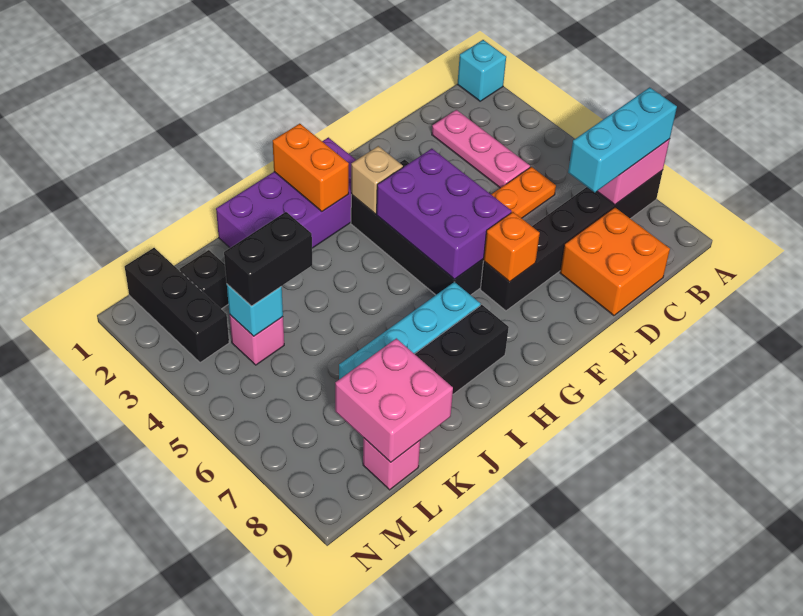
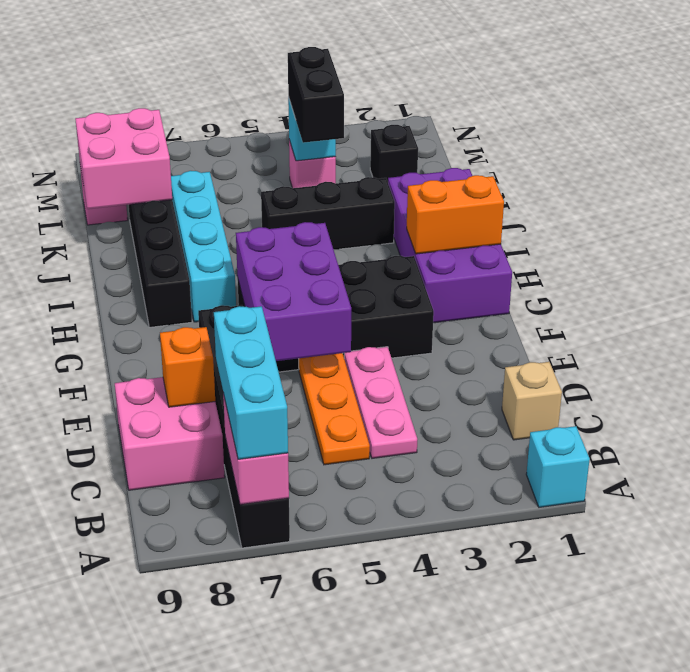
pink 1x3 plate [432,110,530,188] -> pink 1x3 plate turned to [344,347,417,458]
orange 2x2 brick [560,207,670,316] -> pink 2x2 brick [115,377,225,490]
purple 2x3 brick [377,149,512,279] -> purple 2x3 brick turned to [236,222,351,361]
orange 1x1 brick [484,212,540,282] -> orange 1x1 brick moved to [160,327,215,407]
tan 1x1 brick [351,146,403,214] -> tan 1x1 brick moved to [502,362,562,440]
black 1x3 brick [125,248,229,363] -> black 1x3 brick moved to [261,177,395,249]

